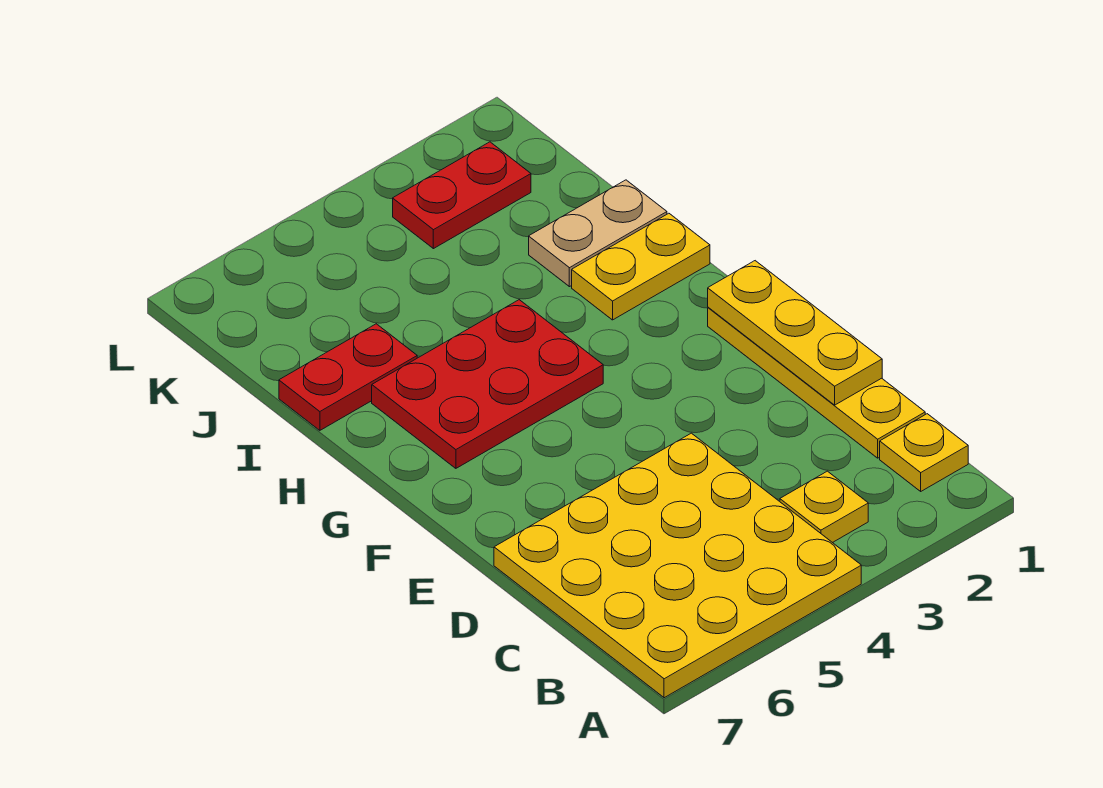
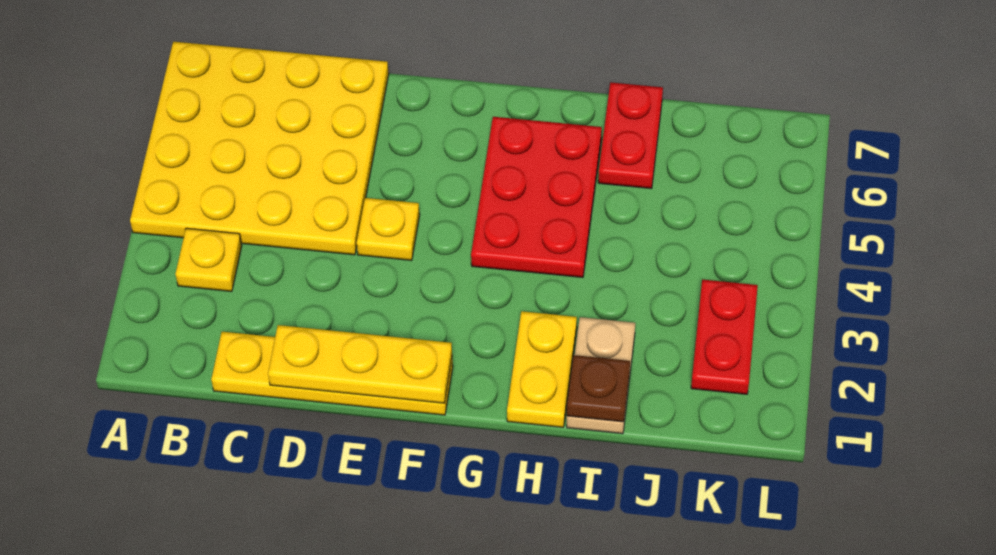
yellow 1x1 plate [880,414,968,491] -> yellow 1x1 plate moved to [357,198,420,260]
none -> brown 1x1 plate [567,355,630,422]

